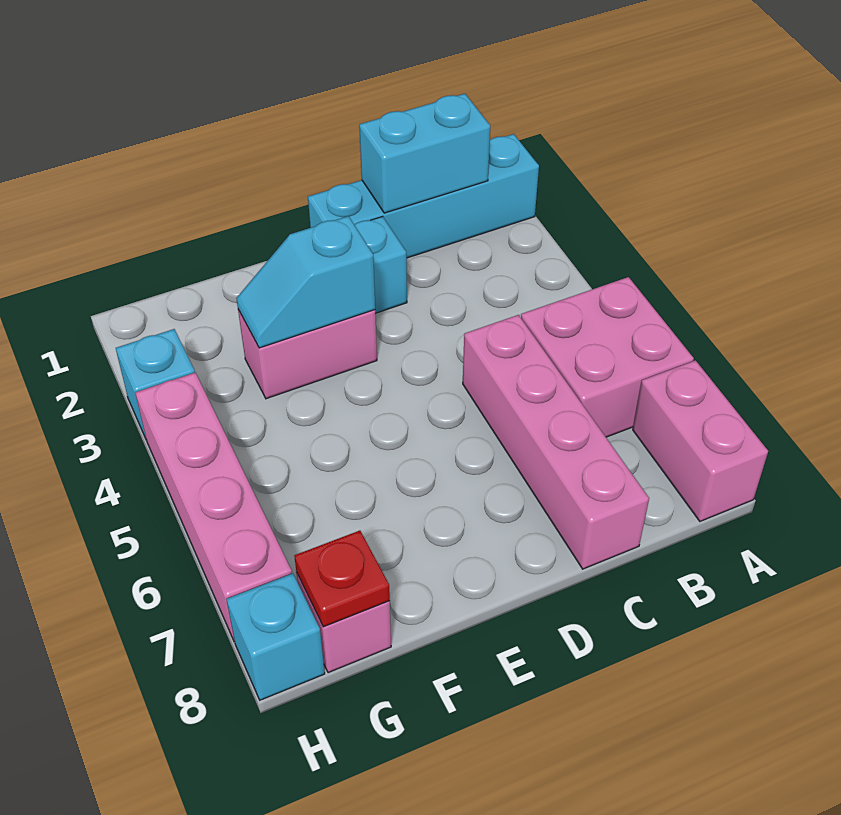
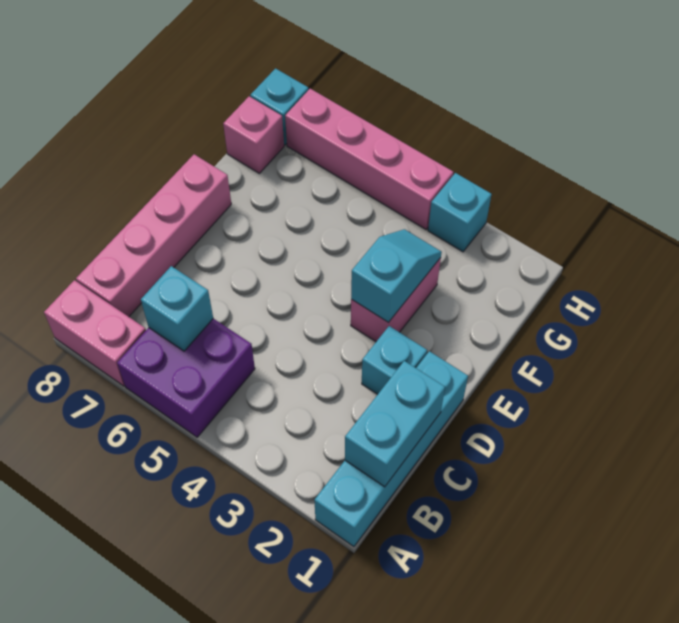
pink 2x2 brick [521,277,694,437] -> purple 2x2 brick [117,319,255,437]
none -> cyan 1x1 brick [141,266,213,351]
pink 1x4 brick [463,315,649,569] -> pink 1x4 brick turned to [76,154,231,317]
red 1x1 plate [294,531,390,627] -> none

